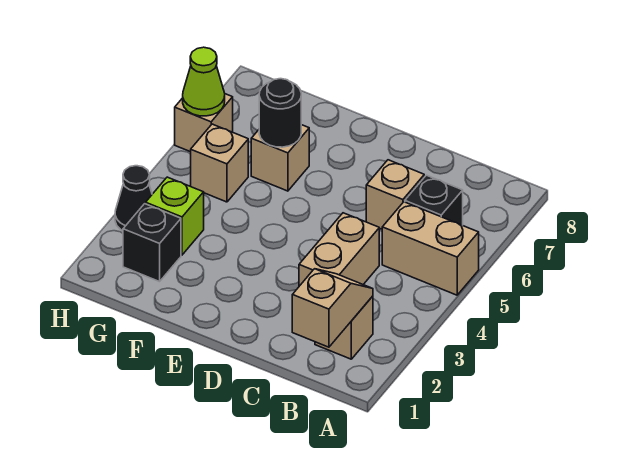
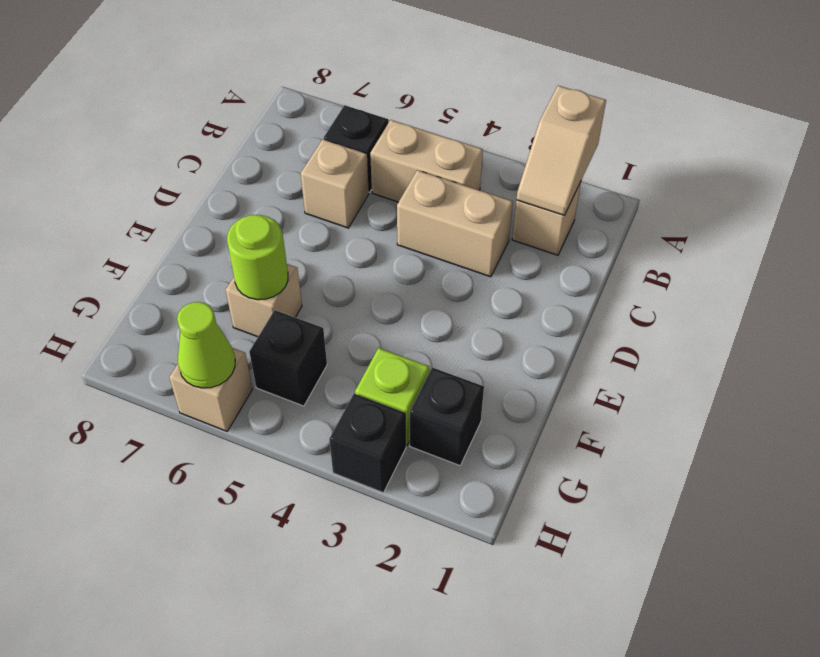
tan 1x2 brick [382,202,479,295] -> tan 1x2 brick turned to [370,120,483,202]
tan 1x2 slope [292,269,373,347] -> tan 1x2 slope turned to [516,86,606,215]
black 1x1 round brick [259,79,301,147] -> lime 1x1 round brick [227,215,288,300]
tan 1x1 brick [191,124,248,202] -> black 1x1 brick [249,310,327,406]
black 1x1 cone [115,166,152,231] -> black 1x1 brick [329,394,406,493]

